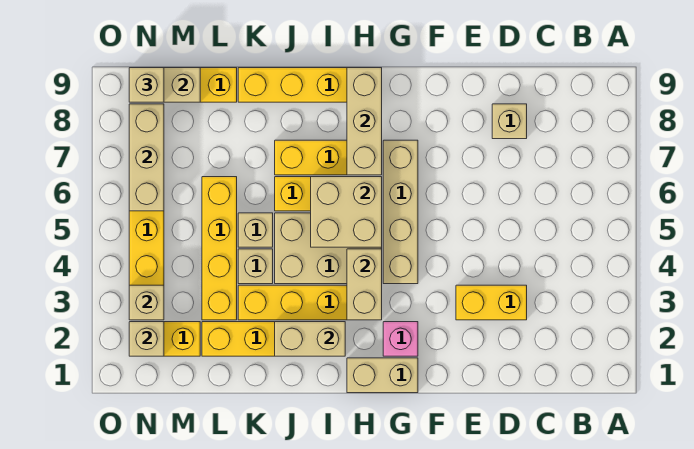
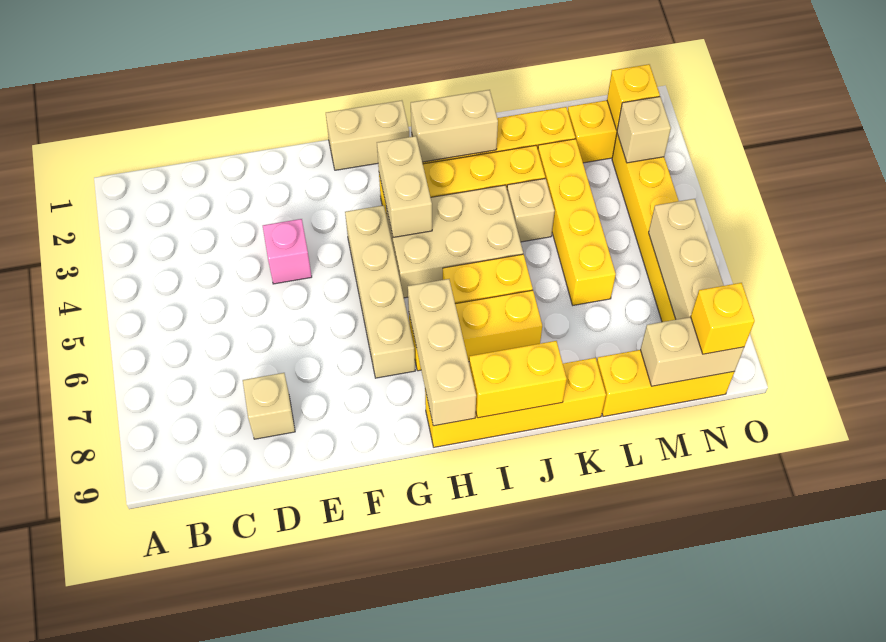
yellow 1x2 brick [456,285,527,320] -> yellow 1x2 brick moved to [469,341,567,418]
pink 1x1 brick [383,322,418,356] -> pink 1x1 brick moved to [263,219,312,284]
tan 2x2 brick [311,177,382,247] -> none
tan 1x1 brick [238,213,273,247] -> none
tan 1x1 brick [129,322,164,356] -> yellow 1x1 brick [607,64,660,130]
tan 1x1 brick [129,68,164,102] -> yellow 1x1 brick [691,283,755,354]

